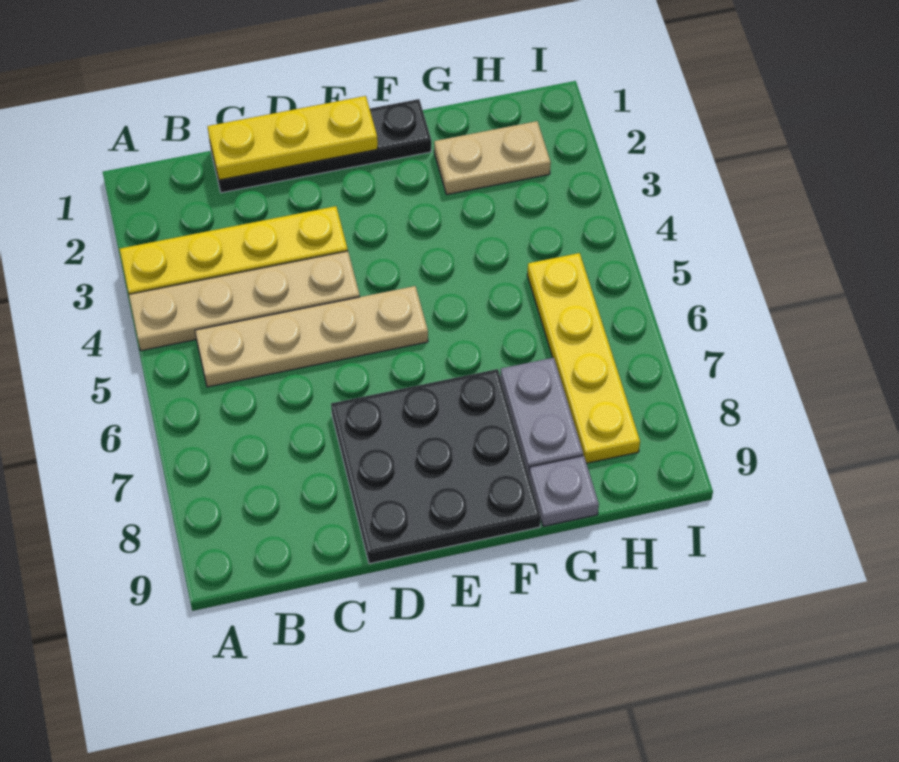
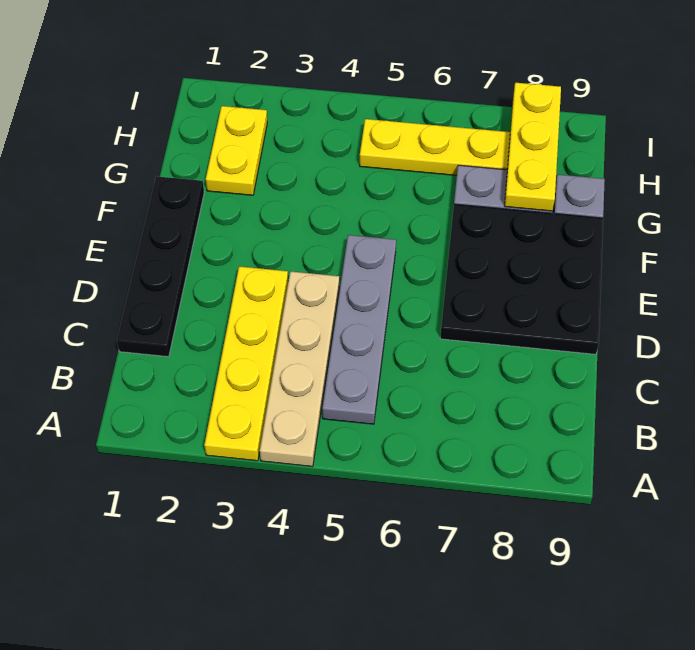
tan 1x4 plate [195,286,428,387] -> grey 1x4 plate [322,235,396,424]
yellow 1x3 plate [207,96,378,180] -> yellow 1x3 plate moved to [505,83,561,211]
tan 1x2 plate [434,121,551,194] -> yellow 1x2 plate [206,106,267,195]

